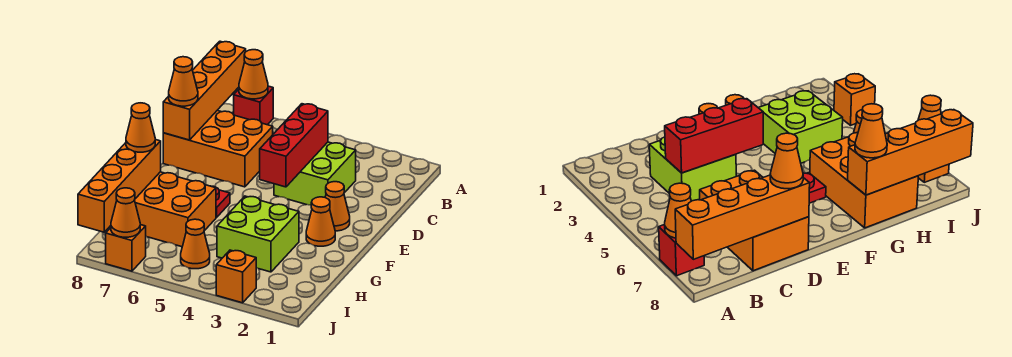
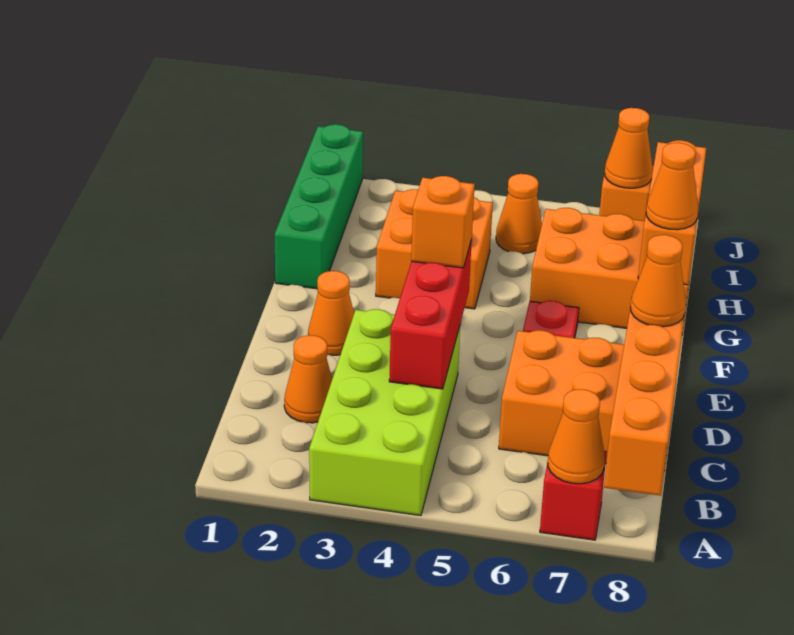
lime 2x2 brick [274,142,356,205] -> lime 2x4 brick [309,309,460,516]
orange 1x1 cone [306,197,335,246] -> orange 1x1 cone moved to [284,335,332,423]
none -> green 1x4 brick [275,124,363,289]
lime 2x2 brick [217,196,299,272] -> orange 2x2 brick [376,189,493,309]
orange 1x4 brick [78,140,161,232] -> orange 1x3 brick [638,140,706,285]
orange 1x1 brick [216,250,256,303] -> orange 1x1 brick moved to [411,176,475,268]

